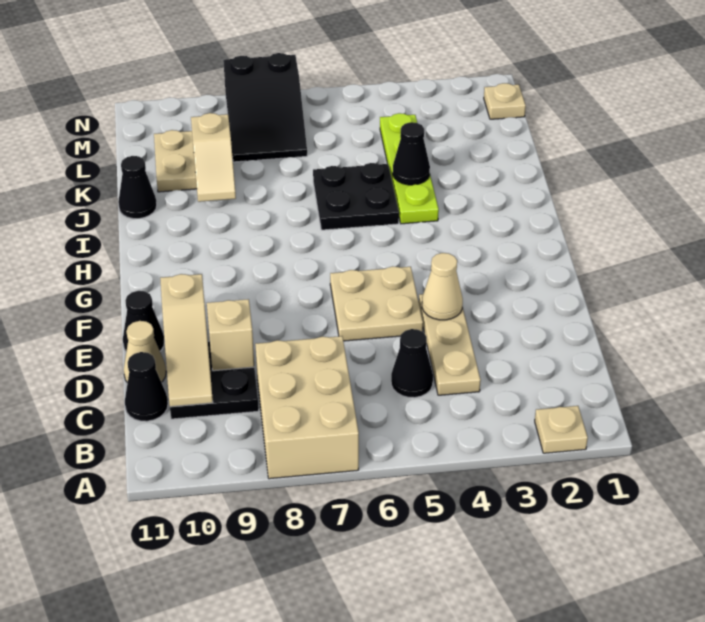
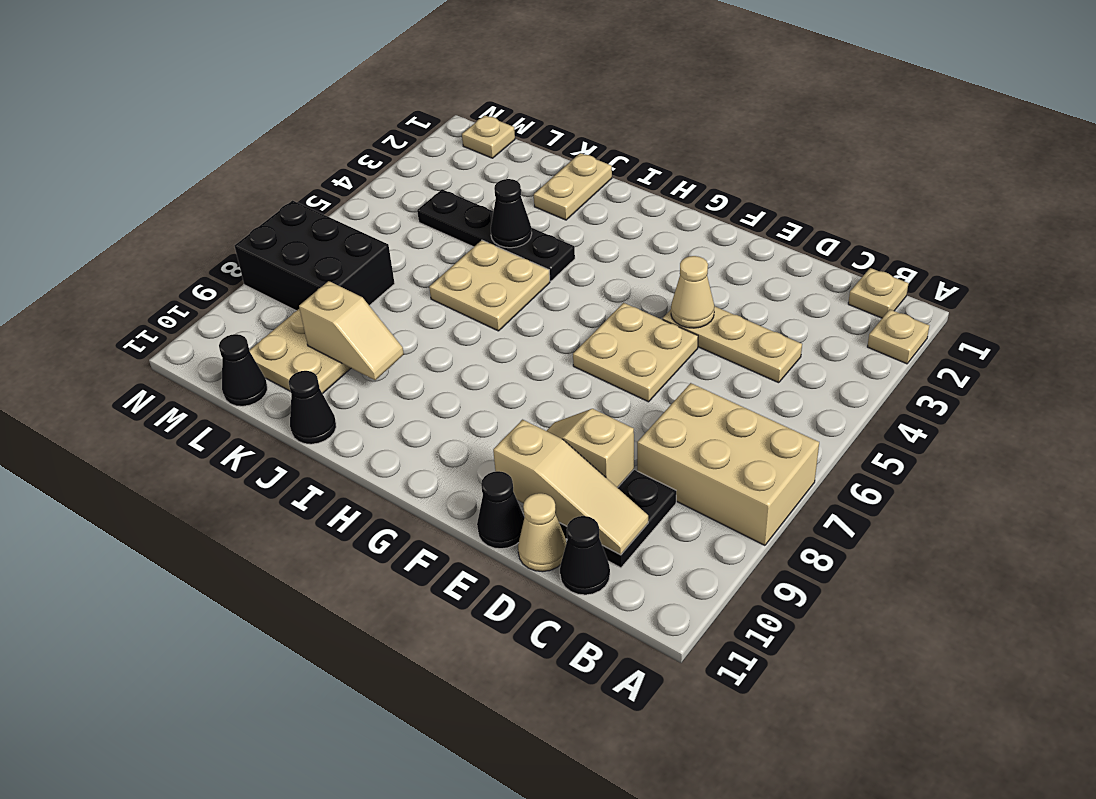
none -> tan 1x1 plate [848,268,908,318]
black 1x1 cone [391,329,433,398] -> black 1x1 cone moved to [219,334,267,406]
lime 1x4 plate [380,113,439,224] -> black 1x4 plate [417,189,575,281]
black 2x2 plate [313,163,399,230] -> tan 2x2 plate [429,240,550,331]
none -> tan 1x2 plate [534,153,612,220]
black 2x3 slope [223,53,307,162] -> black 2x3 brick [235,200,395,311]

